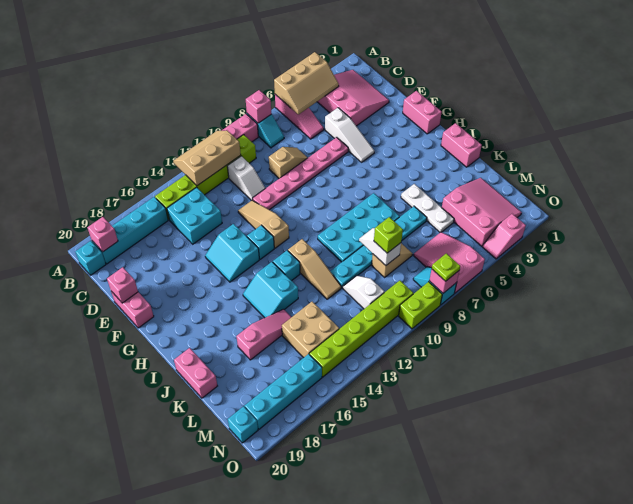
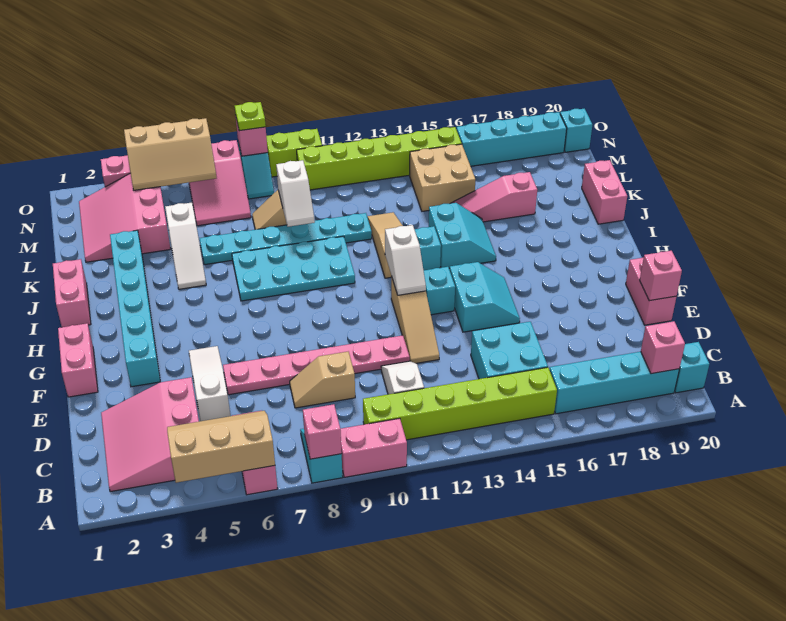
tan 2x3 slope [173,130,241,186] -> tan 2x3 slope moved to [124,118,217,190]
none -> cyan 1x6 brick [110,230,160,387]
white 1x3 plate [401,184,454,232] -> white 1x3 slope [165,203,206,289]
lime 1x1 brick [374,217,403,253] -> none
white 1x2 slope [343,276,384,309] -> white 1x2 slope moved to [385,225,426,295]

